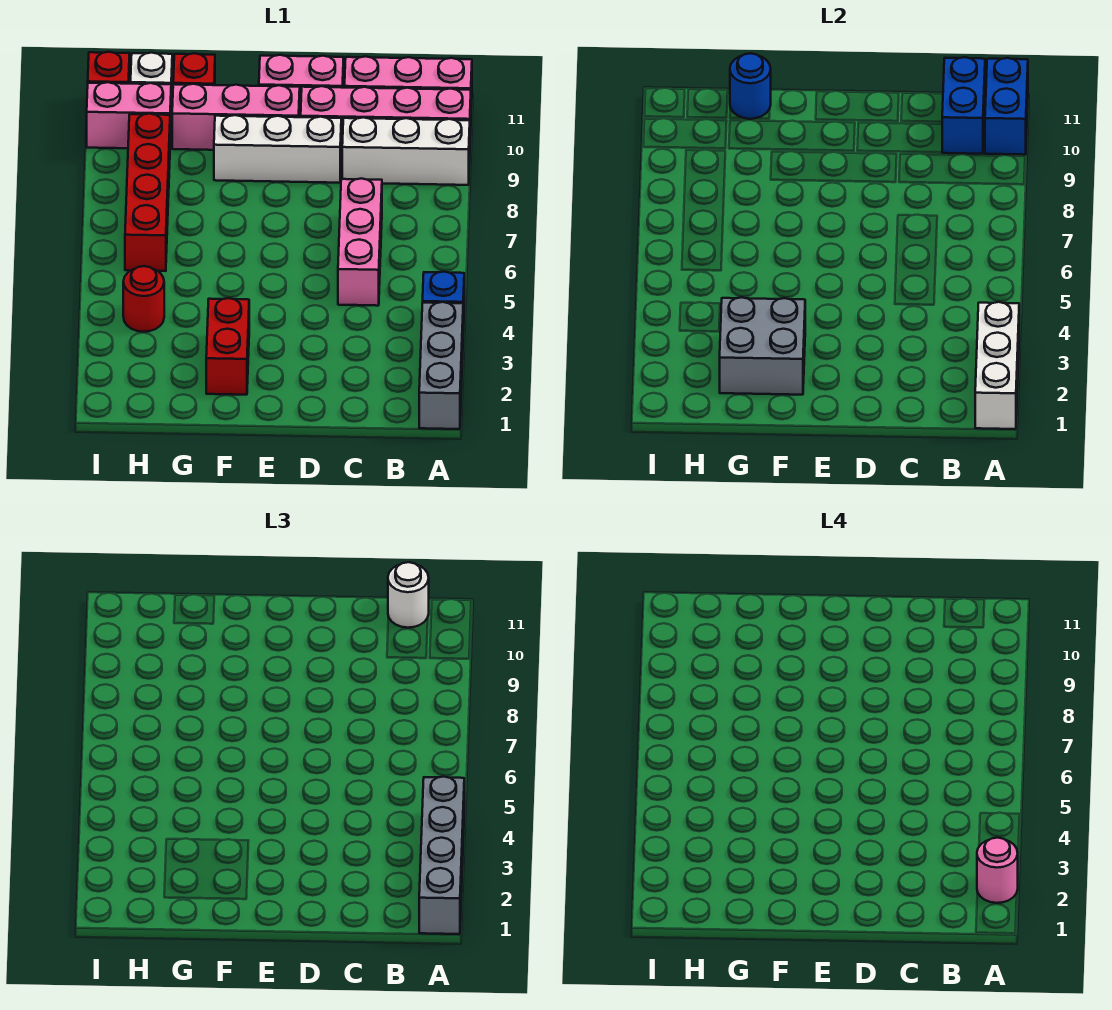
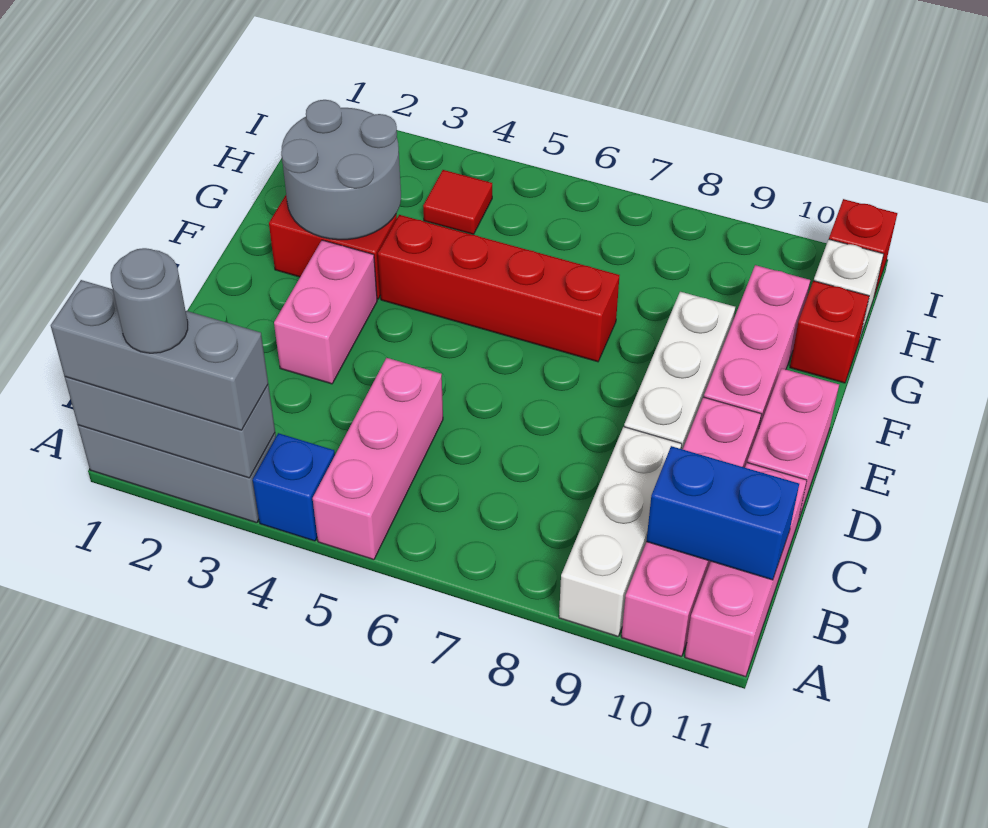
white 1x3 brick [975,302,1019,429] -> grey 1x3 brick [65,377,275,478]
grey 1x4 brick [419,777,464,934] -> grey 1x3 brick [51,280,268,430]
pink 1x1 round brick [977,838,1018,903] -> grey 1x1 round brick [111,248,188,353]
blue 1x2 brick [985,58,1028,155] -> none
white 1x1 round brick [388,562,429,628] -> none
pink 1x3 brick [338,178,382,306] -> pink 1x3 brick turned to [313,358,443,560]
grey 2x2 brick [720,297,805,395] -> grey 2x2 round brick [281,100,401,240]
blue 1x1 round brick [730,53,771,119] -> none
red 1x1 round brick [123,266,164,332] -> red 1x1 tile [423,170,492,234]
red 1x4 brick [125,114,170,271] -> red 1x4 brick moved to [378,215,620,362]
pink 1x2 brick [87,82,171,148] -> pink 1x2 brick moved to [274,240,377,384]

